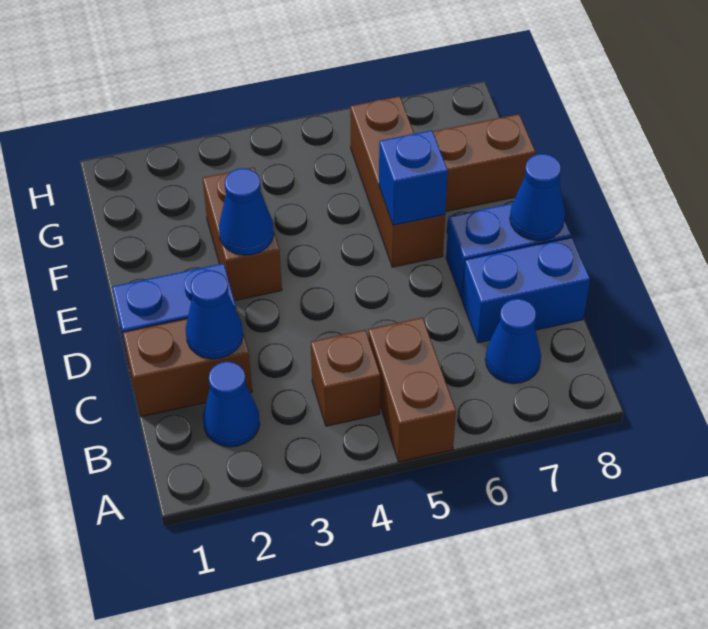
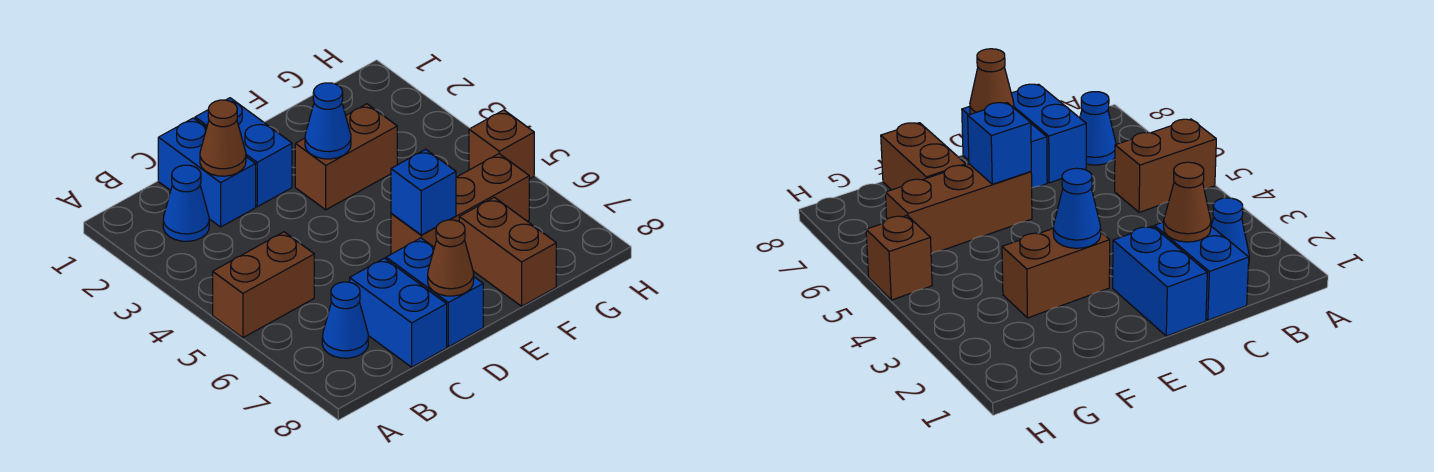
brown 1x1 brick [311,330,380,426] -> brown 1x1 brick moved to [469,110,534,179]
brown 1x2 brick [123,308,252,417] -> blue 1x2 brick [158,118,256,227]
blue 1x1 cone [186,270,243,359] -> brown 1x1 cone [200,100,246,176]
blue 1x1 cone [510,154,565,241] -> brown 1x1 cone [428,220,474,296]

